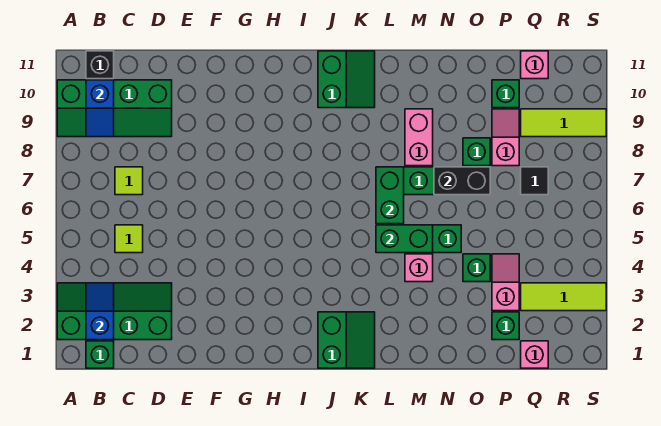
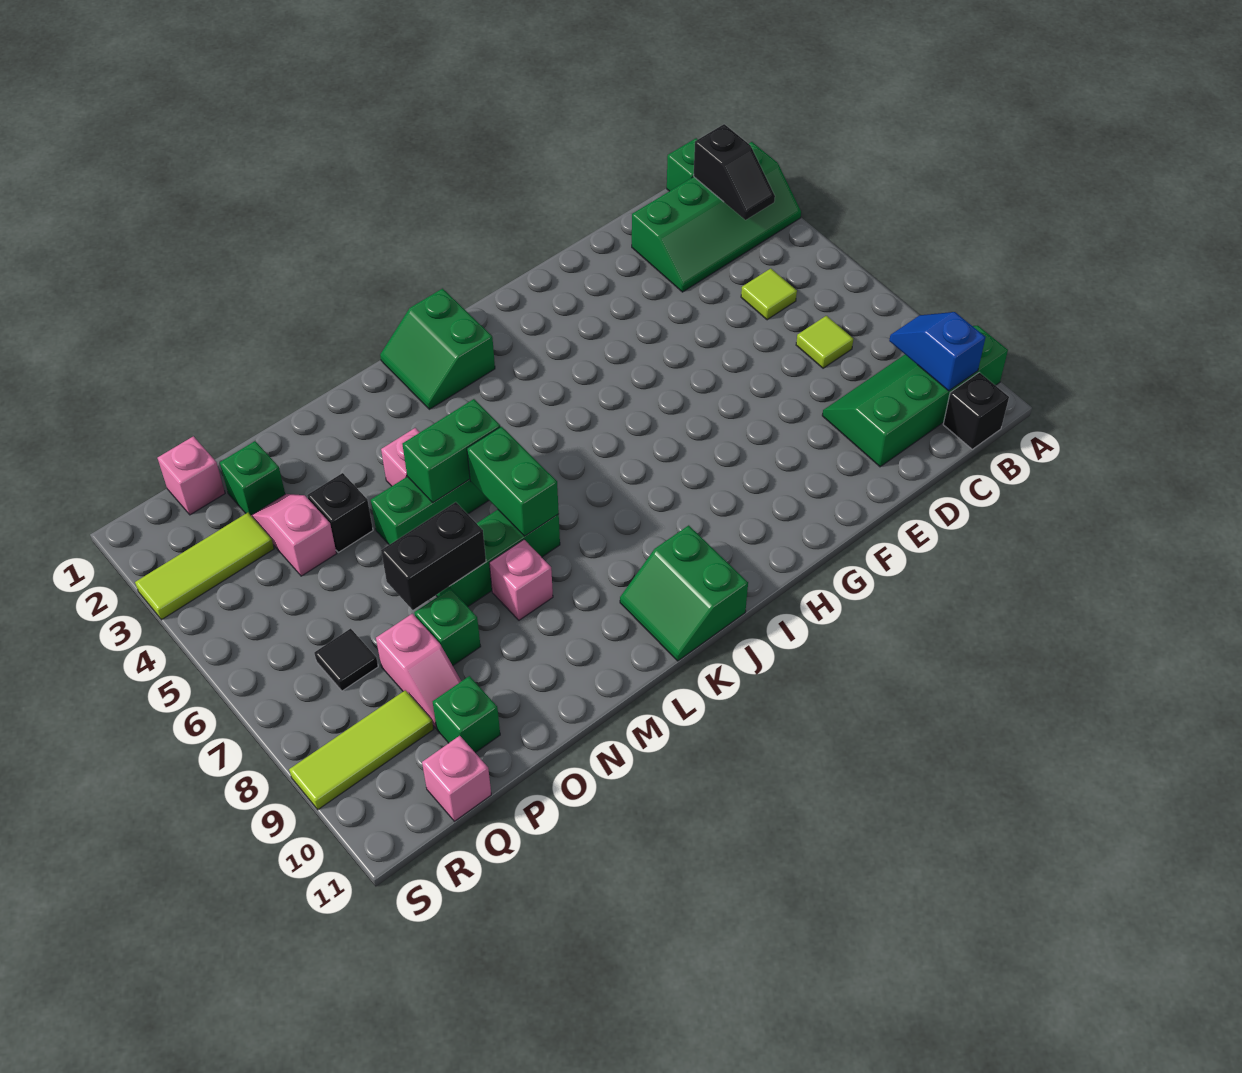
blue 1x2 slope [86,283,114,340] -> black 1x2 slope [694,124,775,220]
pink 1x2 brick [405,109,433,166] -> pink 1x1 brick [489,540,553,620]
green 1x1 brick [463,254,490,282] -> black 1x1 brick [307,473,373,552]
pink 1x2 slope [492,254,519,311] -> pink 1x2 slope turned to [251,494,337,576]

